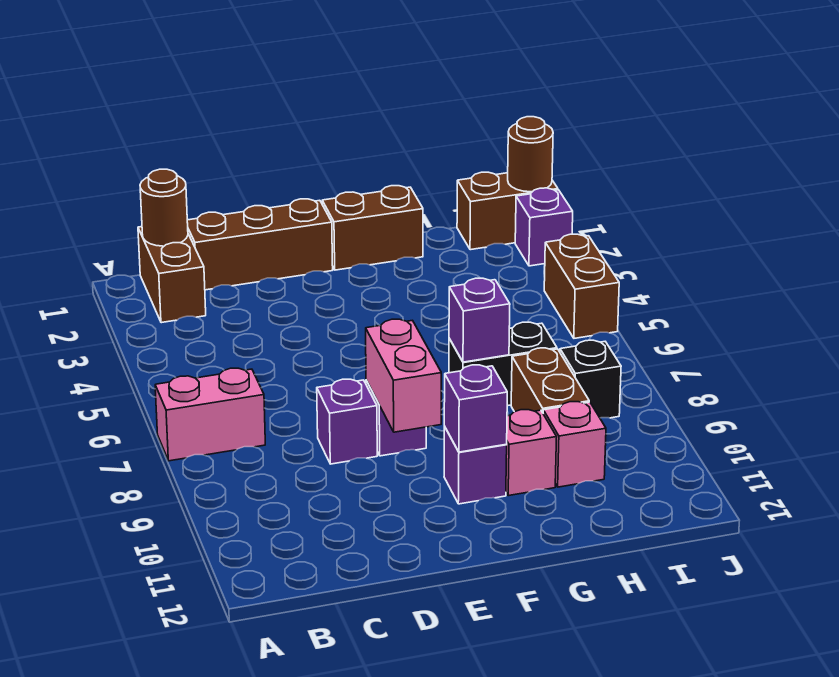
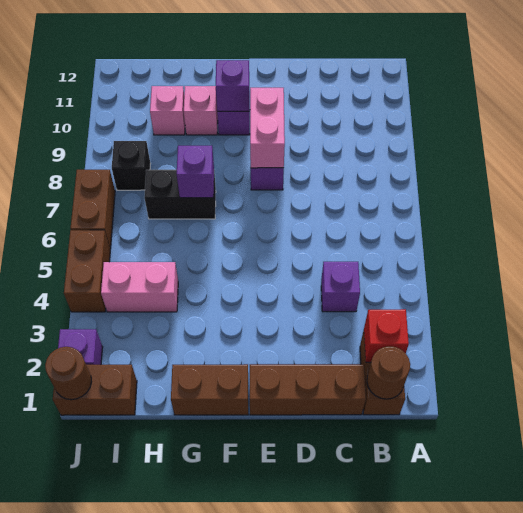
pink 1x2 brick [155,368,265,461] -> pink 1x2 brick moved to [101,262,178,312]
none -> red 1x1 brick [364,309,409,362]
purple 1x1 brick [317,379,377,464] -> purple 1x1 brick moved to [321,262,360,312]
brown 1x2 brick [511,348,589,412] -> brown 1x2 brick moved to [70,170,115,249]

